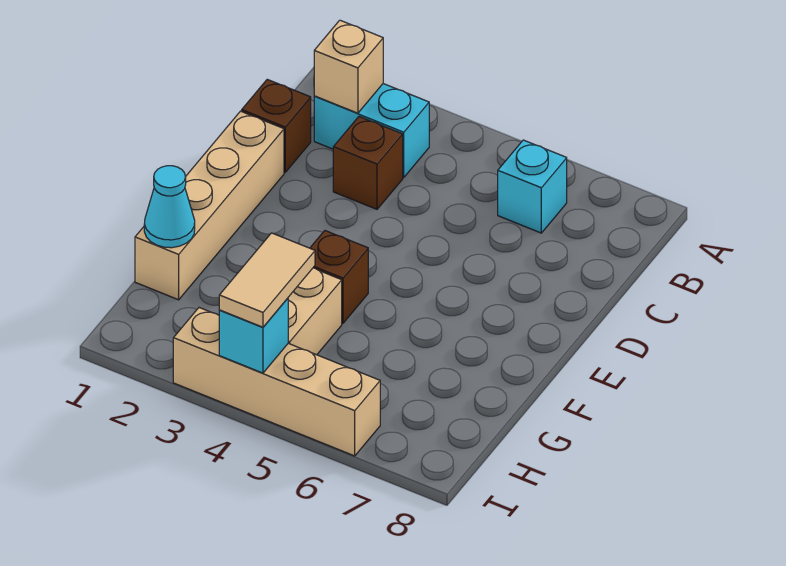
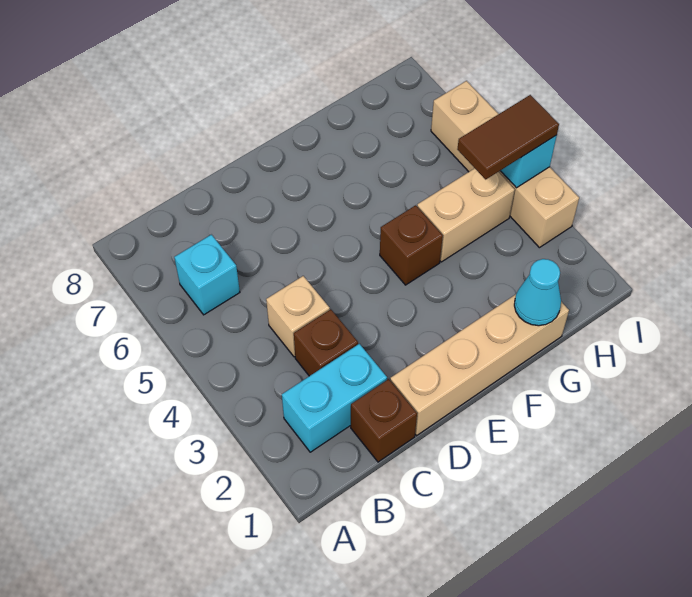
cyan 1x2 brick [314,84,429,178] -> cyan 1x2 brick turned to [282,344,387,452]
tan 1x1 brick [314,20,383,113] -> tan 1x1 brick moved to [266,276,330,357]
tan 1x2 tile [219,233,315,327] -> brown 1x2 tile [457,95,559,179]

